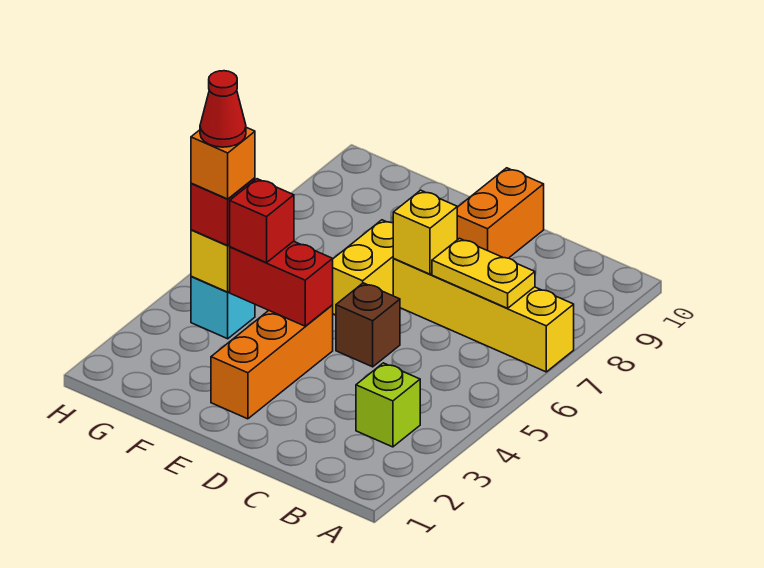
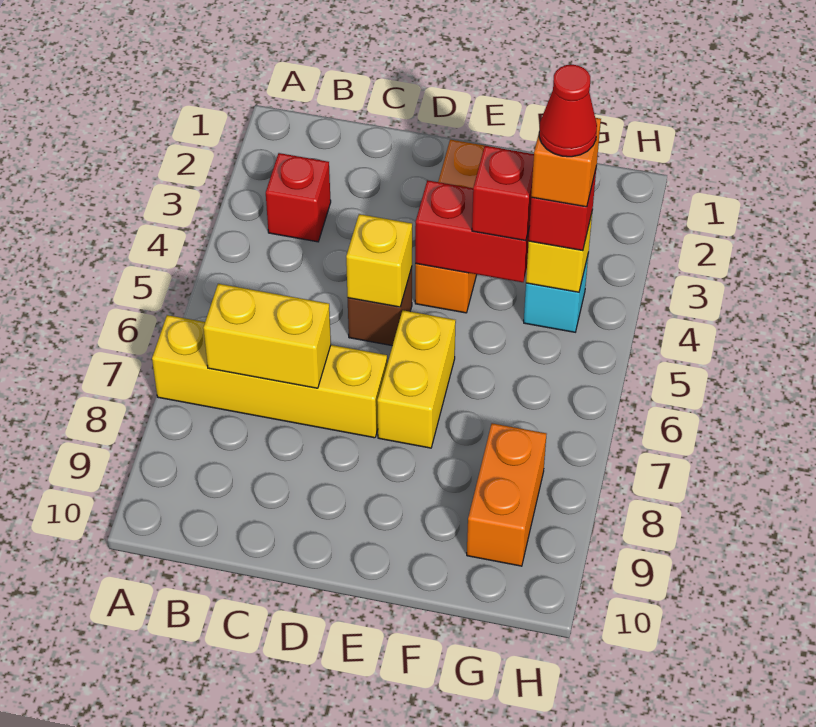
lime 1x1 brick [356,363,420,447] -> red 1x1 brick [266,153,331,242]
yellow 1x2 plate [432,238,535,308] -> yellow 1x2 brick [203,284,331,388]
yellow 1x1 brick [393,190,457,274] -> yellow 1x1 brick moved to [346,214,412,307]
orange 1x2 brick [457,168,544,258] -> orange 1x2 brick moved to [467,423,546,566]

